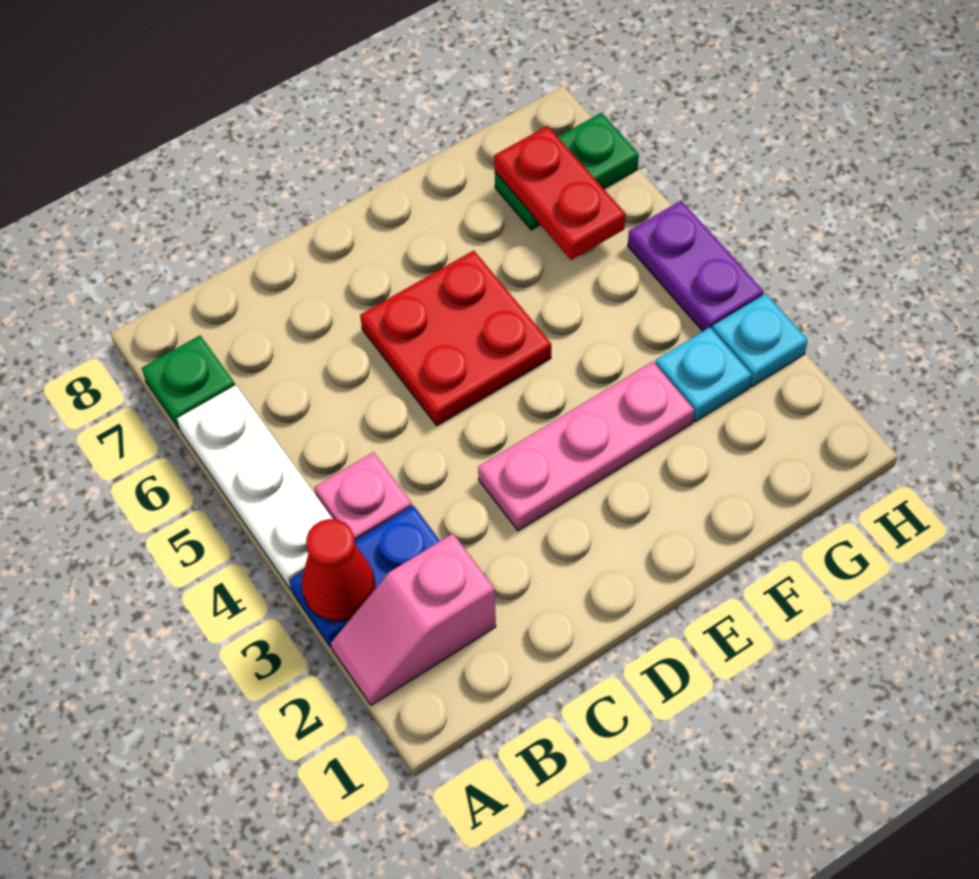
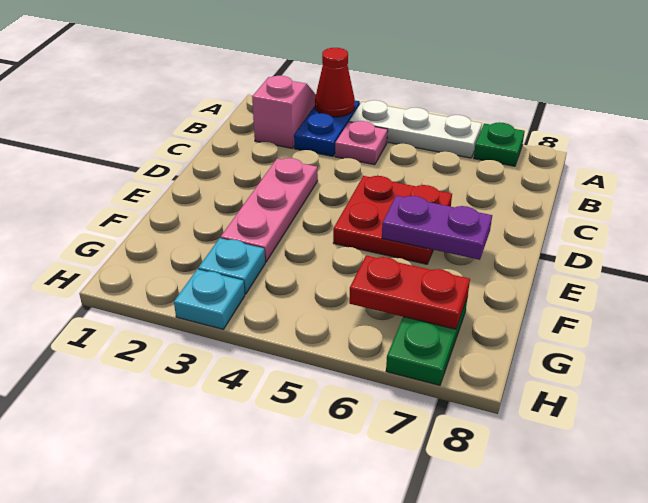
purple 1x2 plate [628,201,764,331] -> purple 1x2 plate moved to [382,196,492,260]

